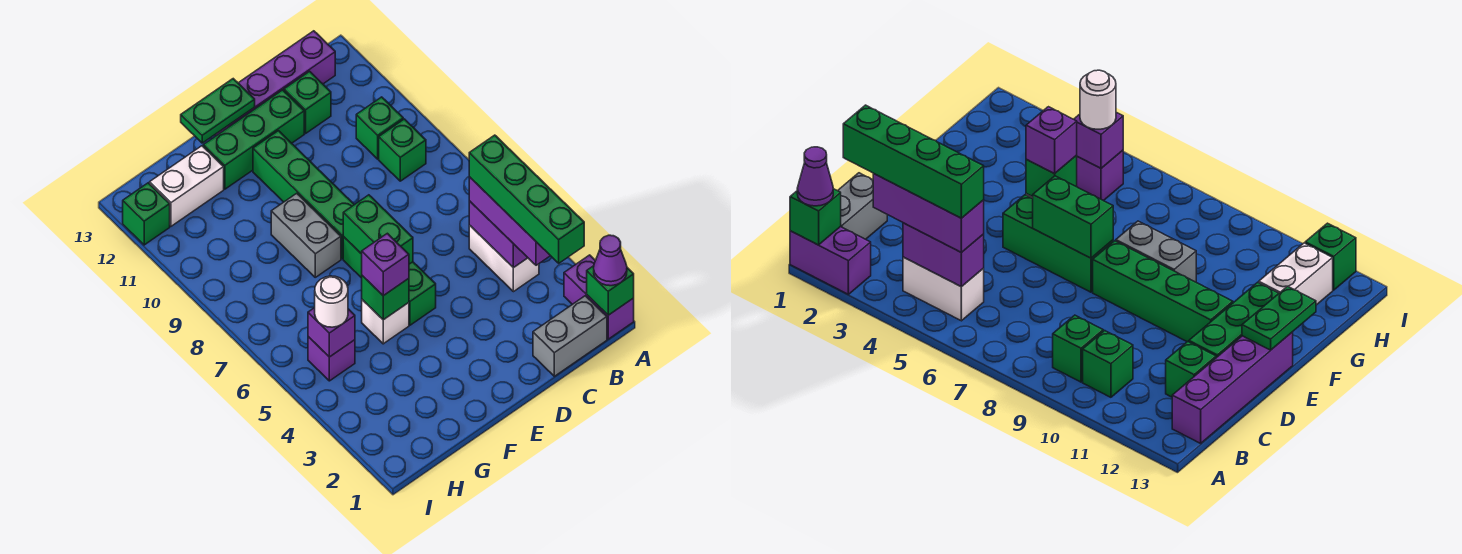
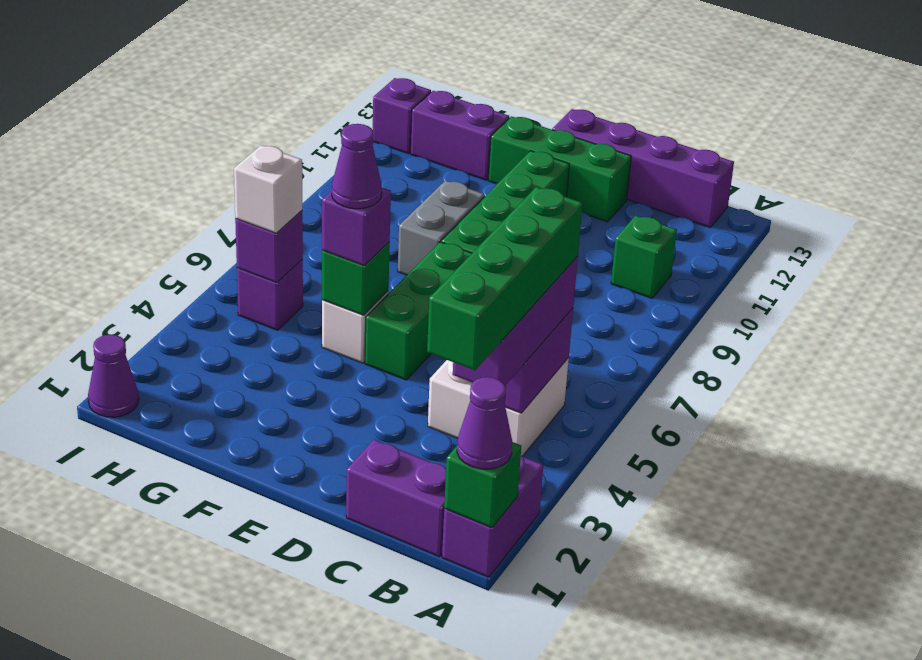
grey 1x2 brick [533,296,607,376] -> purple 1x2 brick [346,440,446,557]
white 1x2 brick [469,225,539,292] -> white 2x2 brick [428,358,569,456]
green 1x1 brick [379,119,426,181] -> none
green 1x1 brick [284,71,331,133] -> none
green 1x2 brick [343,195,413,264] -> none
green 1x2 plate [181,79,255,143] -> none
none -> purple 1x1 cone [332,124,382,209]
white 1x2 brick [150,146,224,226] -> purple 1x2 brick [411,91,509,180]
white 1x1 round brick [315,276,348,327] -> white 1x1 brick [234,145,302,233]
none -> purple 1x1 cone [88,335,139,417]
green 1x1 brick [123,183,170,245] -> purple 1x1 brick [373,78,431,154]

